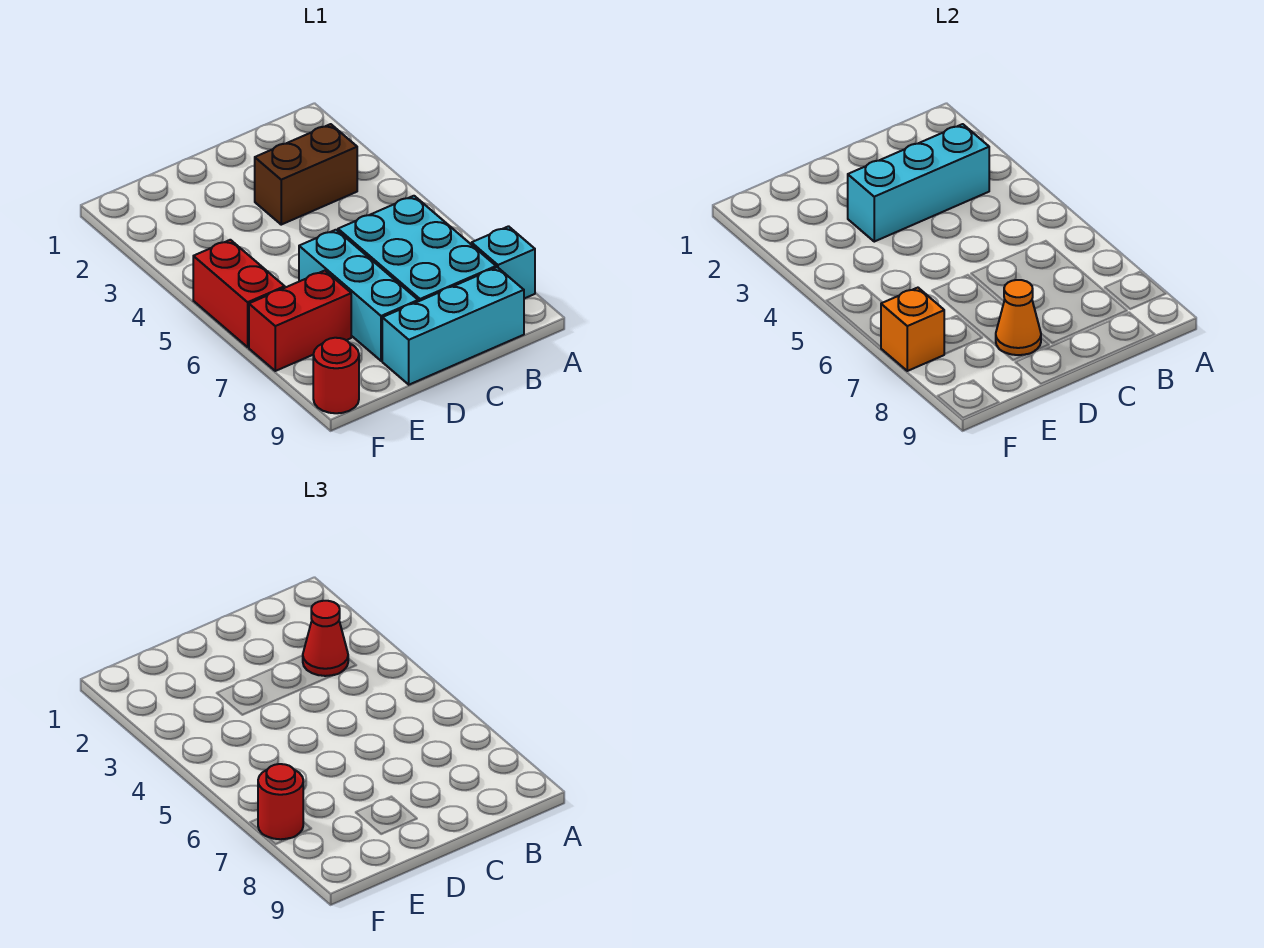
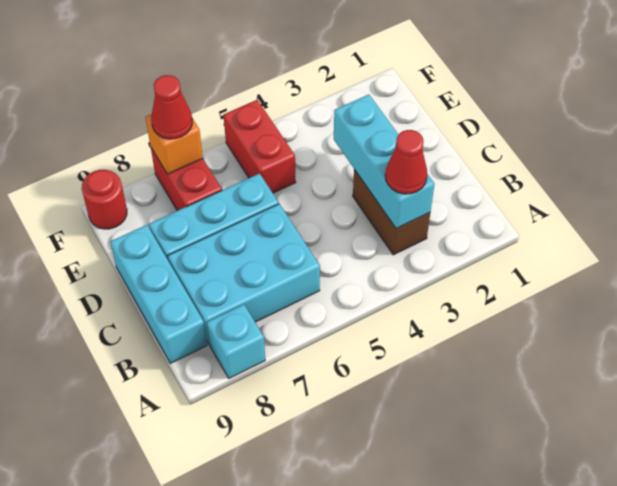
orange 1x1 cone [996,280,1041,355] -> none
red 1x2 brick [193,240,285,347] -> red 1x2 brick turned to [224,100,296,193]
red 1x1 round brick [258,764,303,839] -> red 1x1 cone [151,75,192,139]

